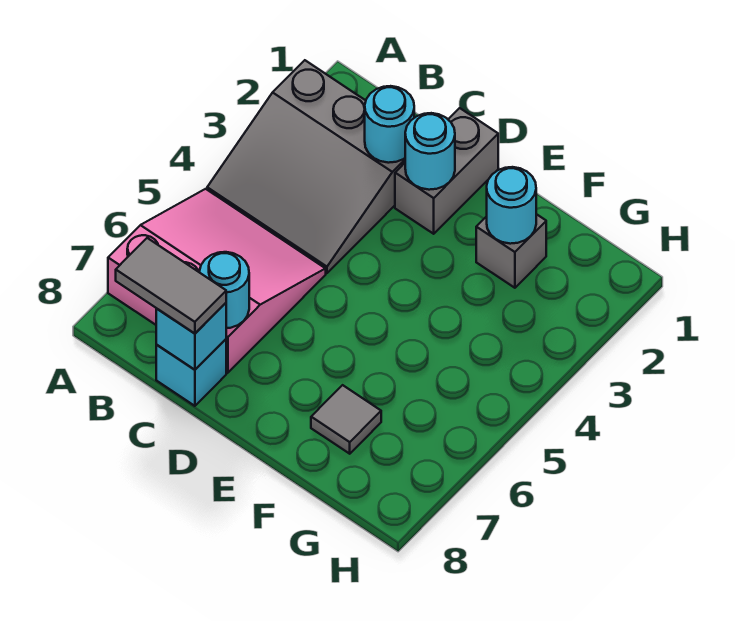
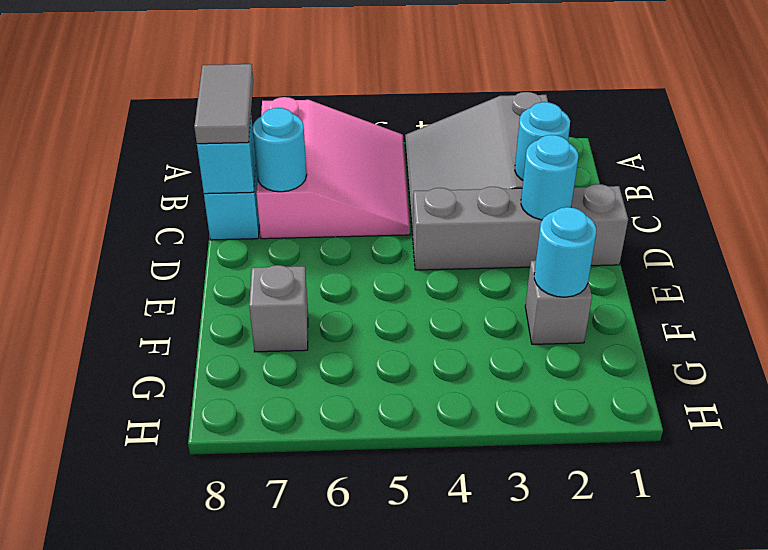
grey 1x2 brick [395,108,498,234] -> grey 1x4 brick [413,184,628,270]
grey 1x1 tile [311,385,381,454] -> grey 1x1 brick [249,265,308,352]

